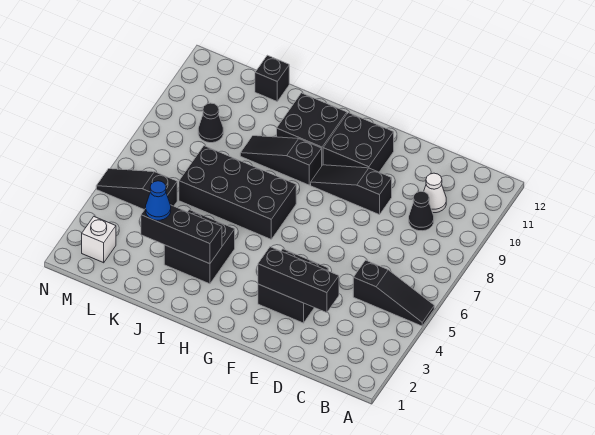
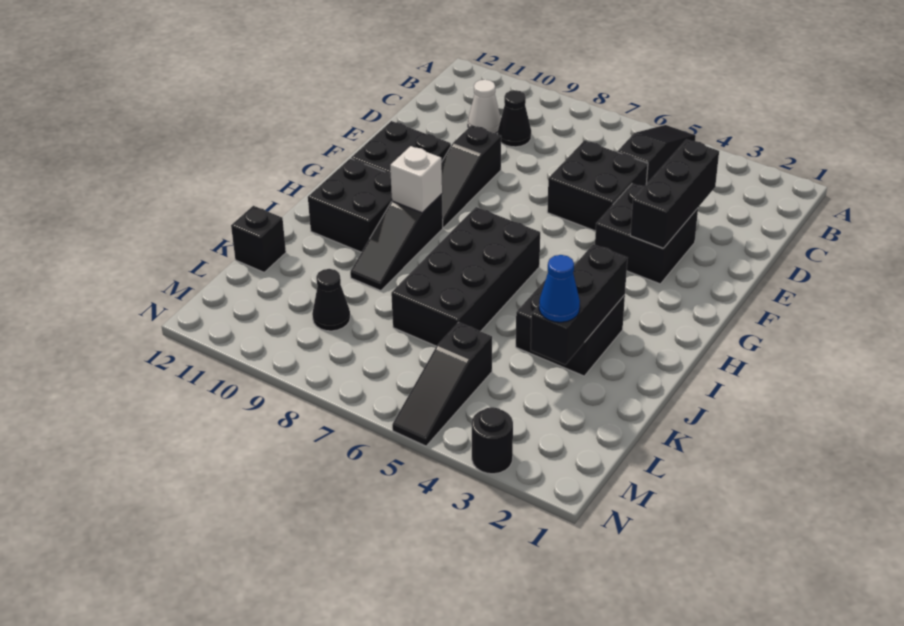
none -> black 2x2 brick [547,141,648,231]
white 1x1 brick [82,217,116,263] -> white 1x1 brick moved to [390,146,442,213]
none -> black 1x1 round brick [471,407,513,474]

